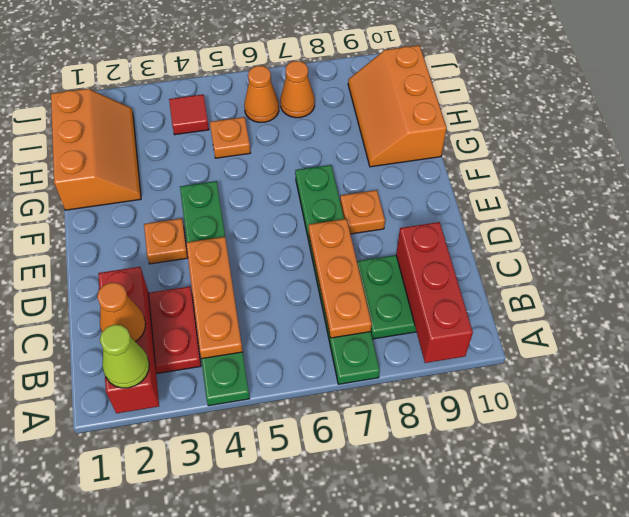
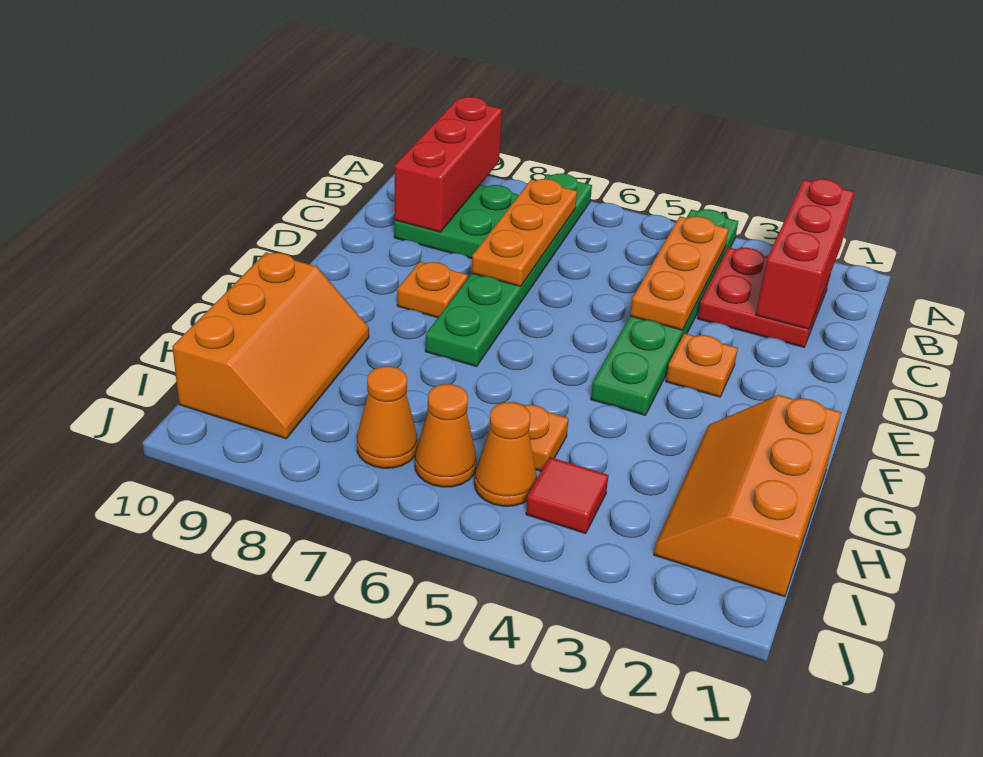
lime 1x1 cone [100,325,149,388] -> none
orange 1x1 cone [97,282,146,342] -> orange 1x1 cone moved to [474,402,537,506]

